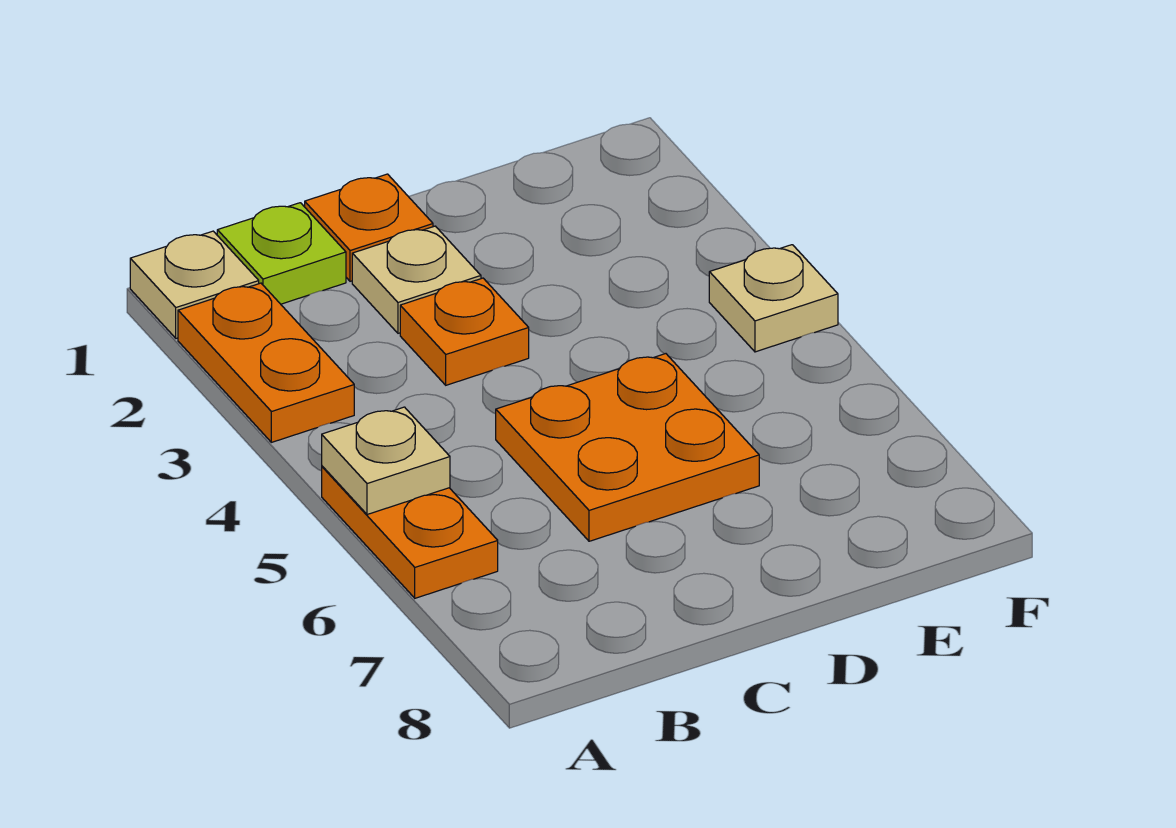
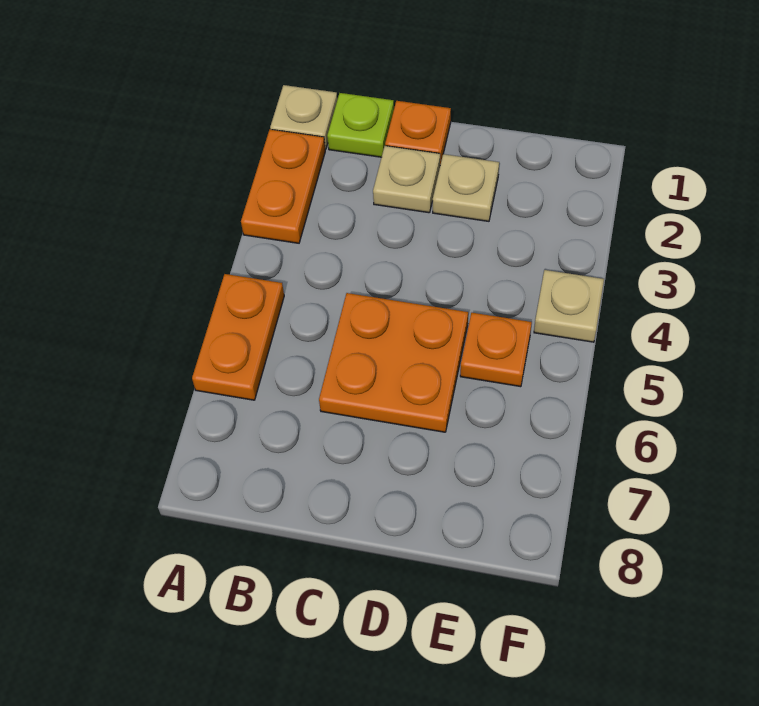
tan 1x1 plate [322,407,450,514] -> tan 1x1 plate moved to [433,154,499,221]
orange 1x1 plate [400,278,529,385] -> orange 1x1 plate moved to [460,313,532,387]

